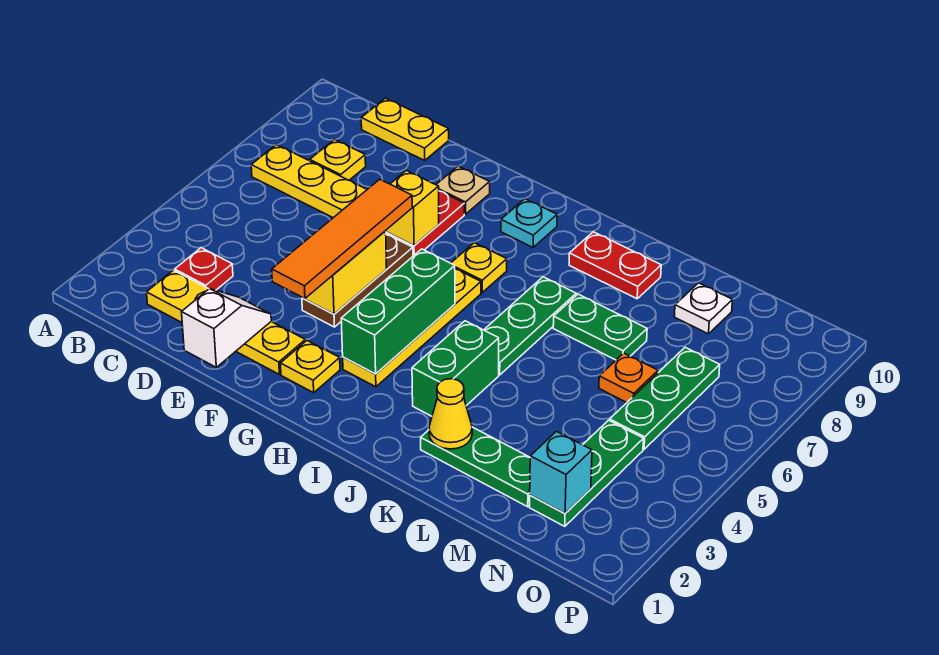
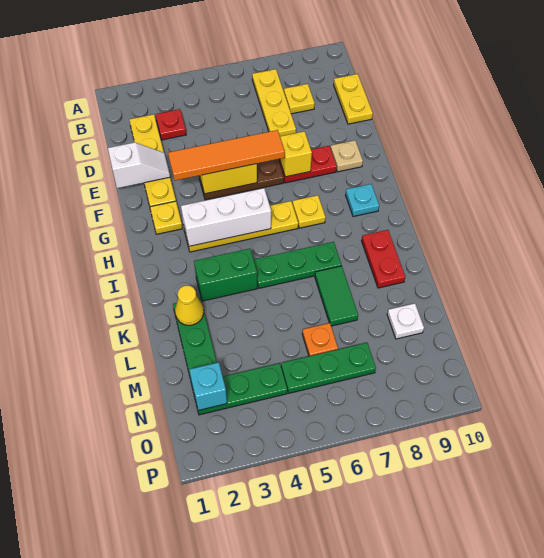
green 1x3 brick [341,249,455,374] -> white 1x3 brick [181,188,271,246]
green 1x2 plate [553,294,647,360] -> green 1x2 tile [315,266,358,326]

